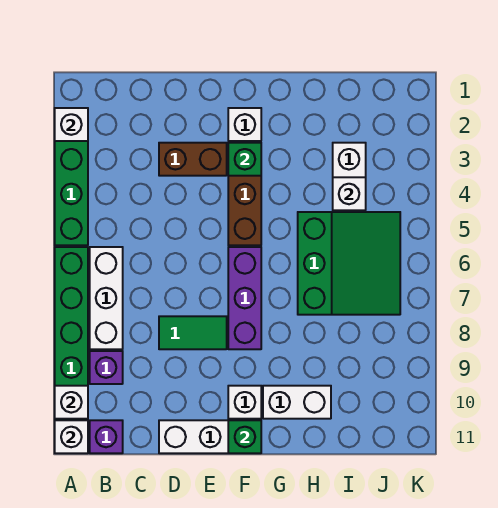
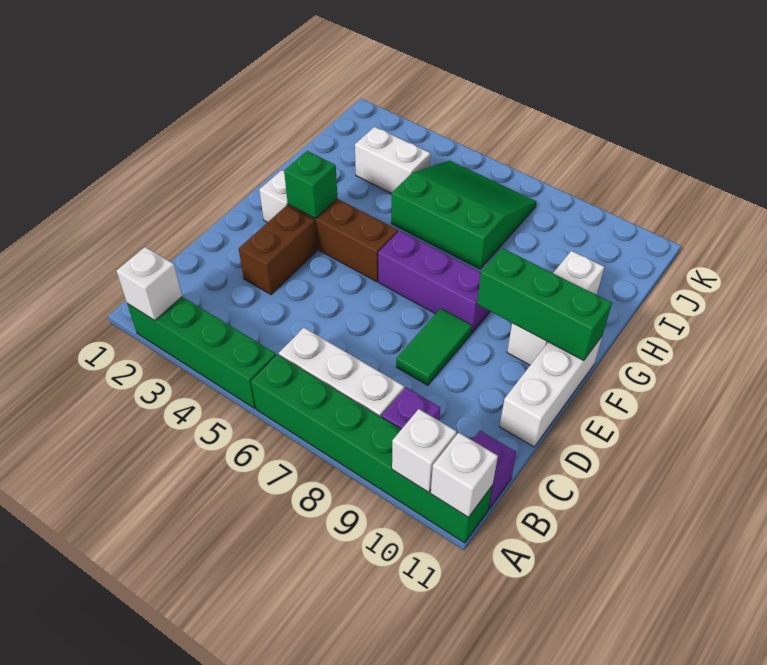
green 1x1 brick [228,420,261,453] -> green 1x3 brick [477,248,612,361]
white 1x1 brick [333,177,366,210] -> none

